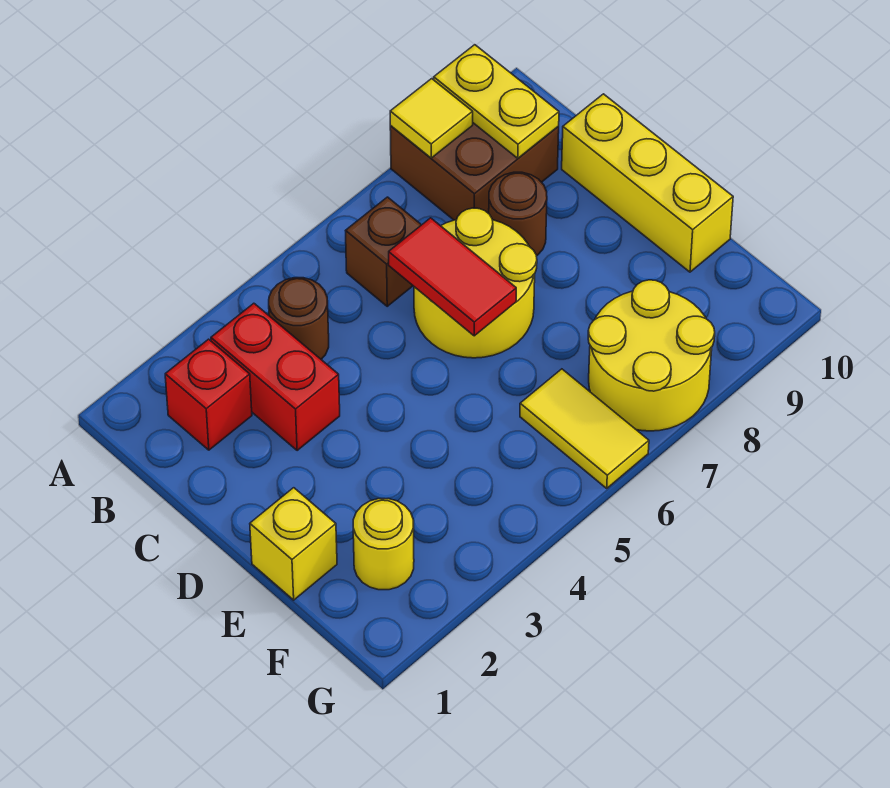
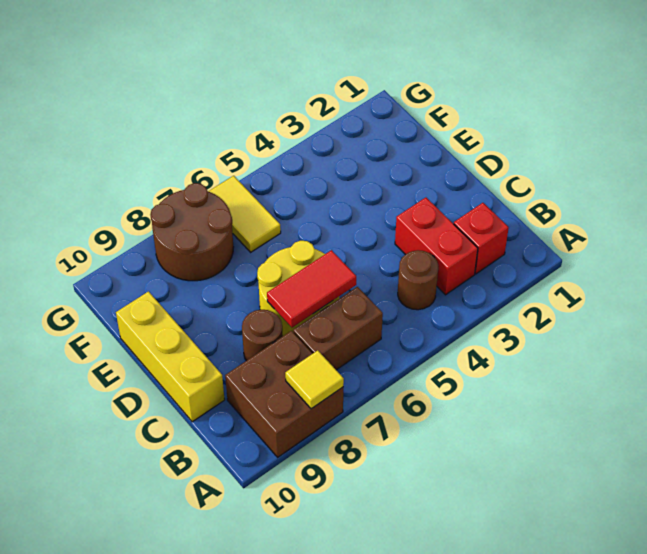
yellow 1x2 plate [434,45,559,158] -> none
brown 1x1 brick [346,197,421,306] -> brown 1x2 brick [293,287,383,370]
red 1x2 tile [389,218,516,336] -> red 1x2 tile turned to [267,250,356,328]
yellow 1x1 brick [250,488,337,600] -> none
yellow 1x1 round brick [353,499,414,590] -> none
yellow 2x2 round brick [588,280,715,431] -> brown 2x2 round brick [150,183,233,281]

